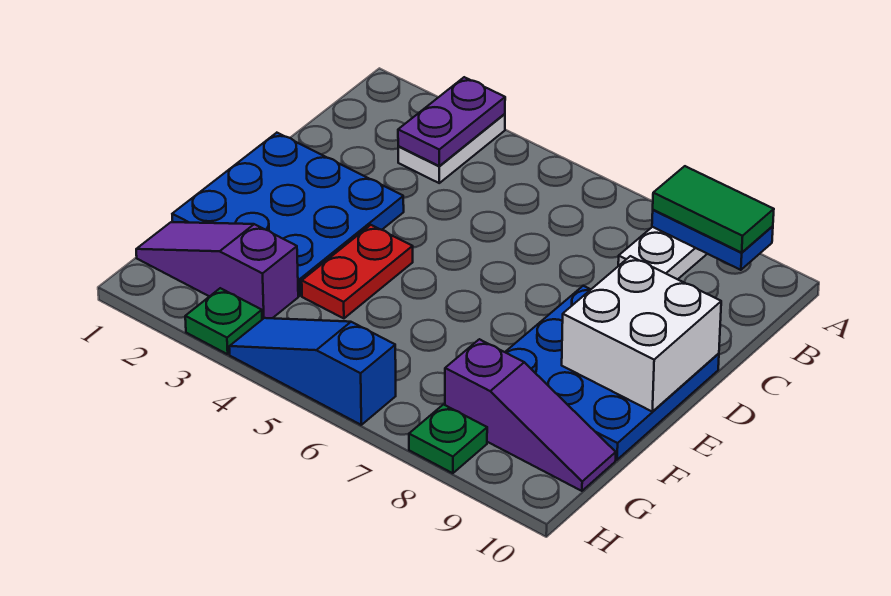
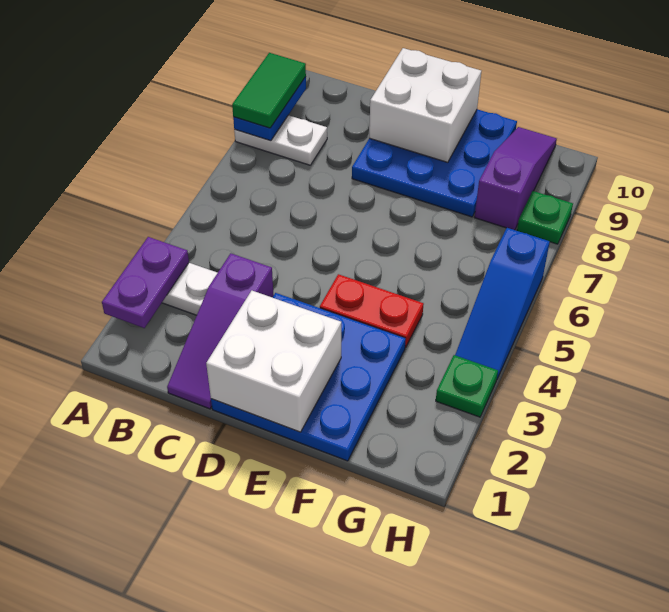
purple 1x2 plate [398,77,505,166] -> purple 1x2 plate turned to [102,237,189,328]
none -> white 2x2 brick [206,291,341,432]
purple 1x3 slope [136,222,298,319] -> purple 1x3 slope moved to [167,253,274,409]

